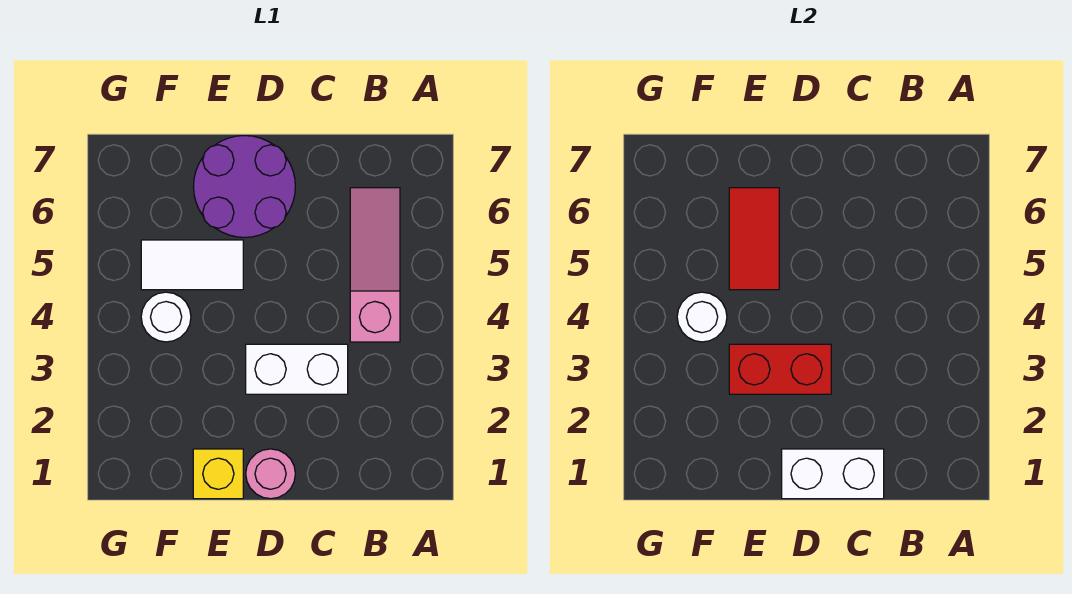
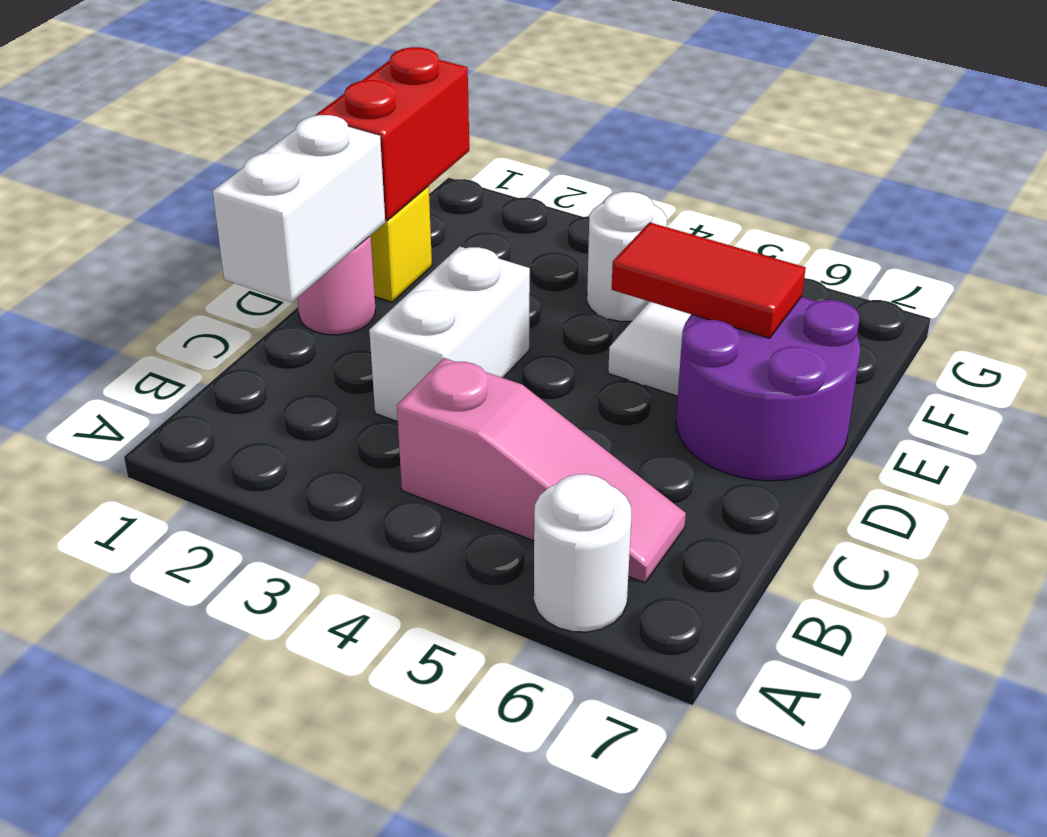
red 1x2 brick [729,344,831,394] -> red 1x2 brick moved to [315,47,469,221]
white 1x1 round brick [677,292,727,342] -> white 1x1 round brick moved to [534,474,631,632]

